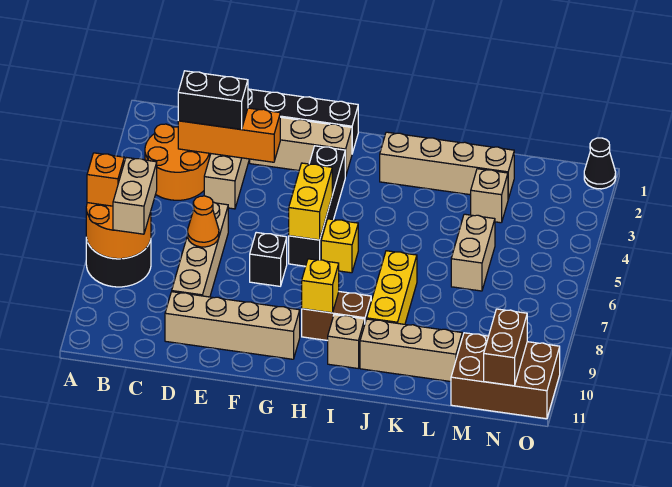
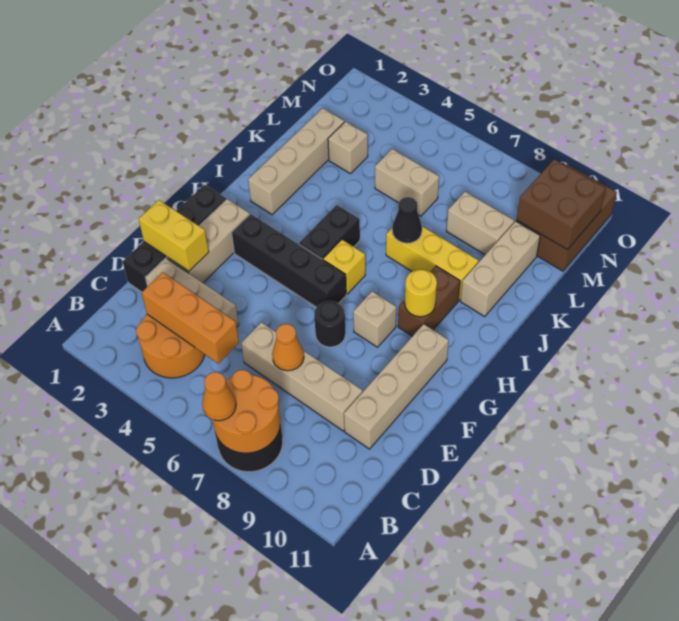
orange 1x1 brick [87,153,124,206] -> orange 1x1 cone [202,372,236,421]
tan 1x2 brick [113,157,157,234] -> tan 1x2 brick moved to [446,192,514,255]
orange 1x3 brick [178,108,280,162] -> orange 1x3 brick turned to [142,272,239,364]
black 1x2 brick [178,71,248,129] -> black 1x2 brick moved to [299,205,360,260]
black 1x1 brick [250,232,287,286] -> black 1x1 round brick [314,301,346,347]
yellow 1x2 brick [289,163,332,240] -> yellow 1x2 brick moved to [139,200,209,271]
yellow 1x1 brick [302,259,339,313] -> yellow 1x1 round brick [405,269,437,317]
tan 1x1 brick [328,315,365,368] -> tan 1x1 brick moved to [353,291,396,347]
brown 1x2 brick [484,309,527,386] -> brown 2x2 brick [517,159,606,250]
black 1x1 cone [584,138,616,189] -> black 1x1 cone moved to [392,197,422,243]

